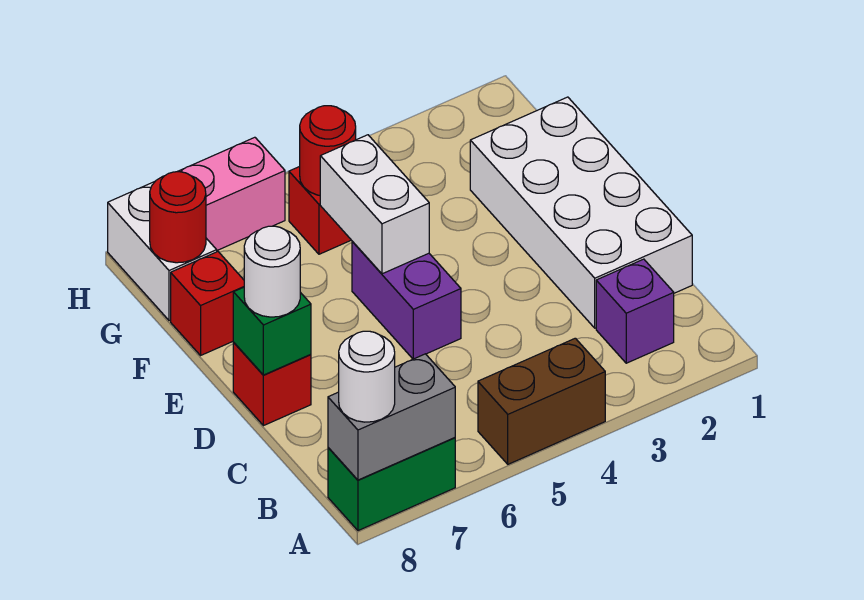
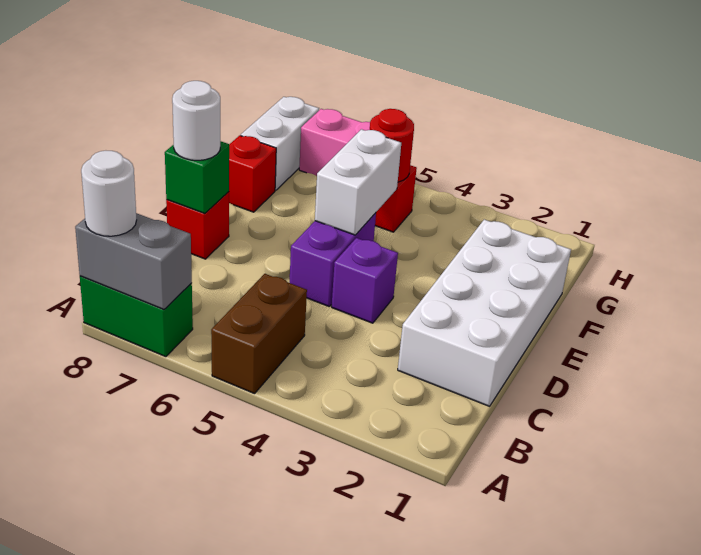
brown 1x2 brick [478,338,605,464] -> brown 1x2 brick turned to [211,274,307,394]
purple 1x1 brick [596,259,674,363] -> purple 1x1 brick moved to [332,238,398,323]
red 1x1 round brick [150,172,206,263] -> none

